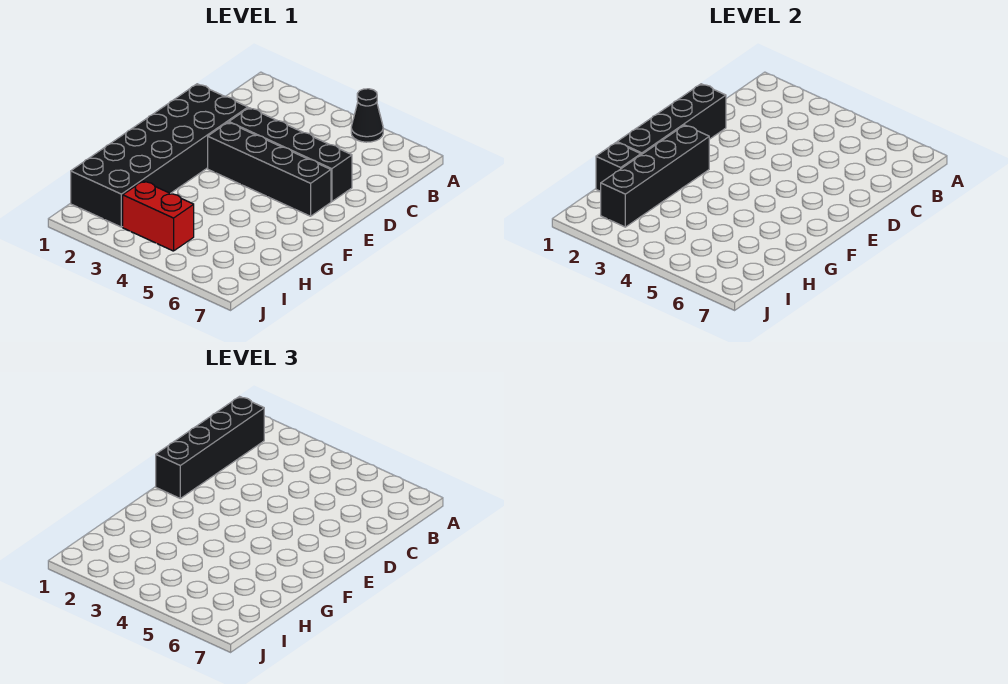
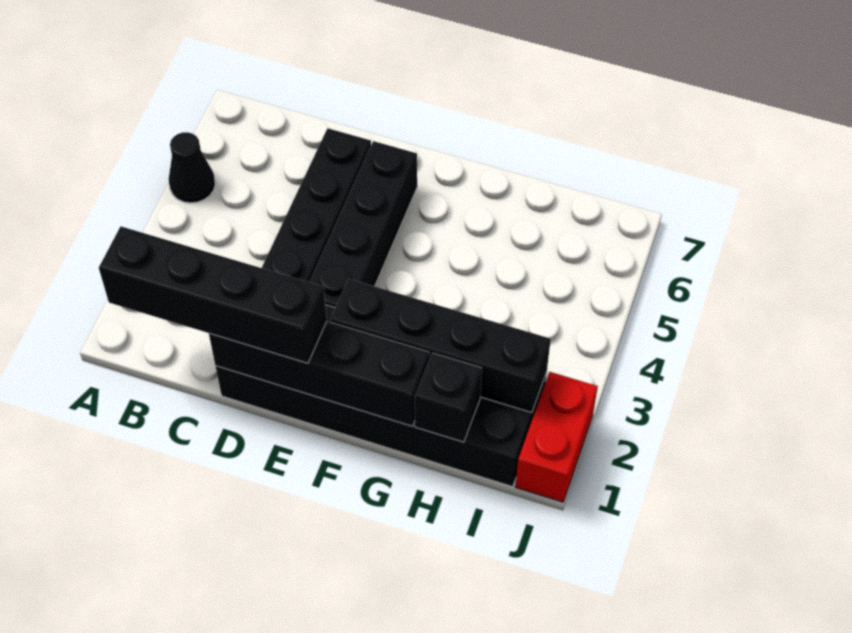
red 1x2 brick [123,181,194,251] -> red 1x2 brick moved to [515,372,598,502]

